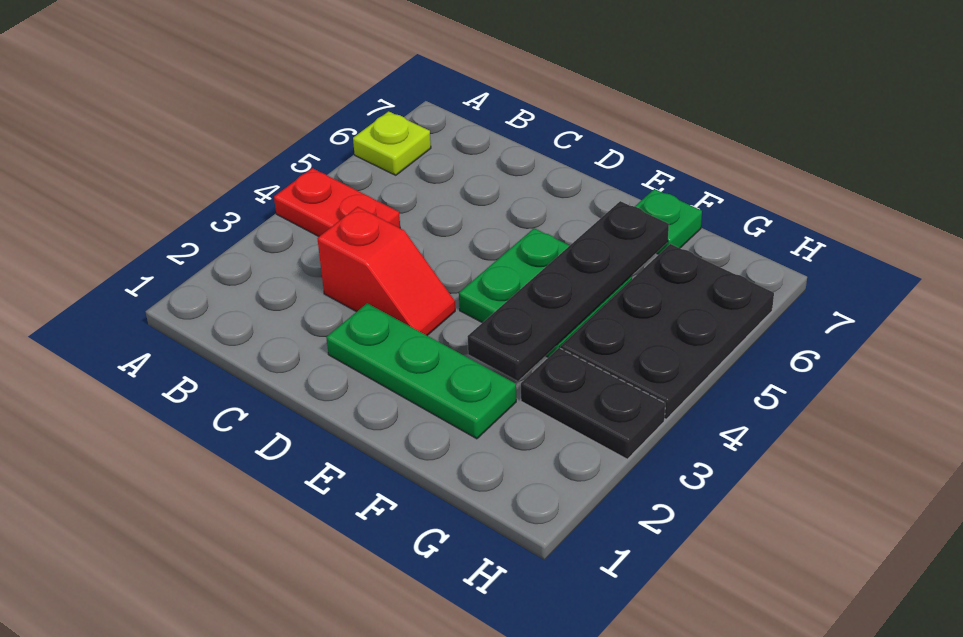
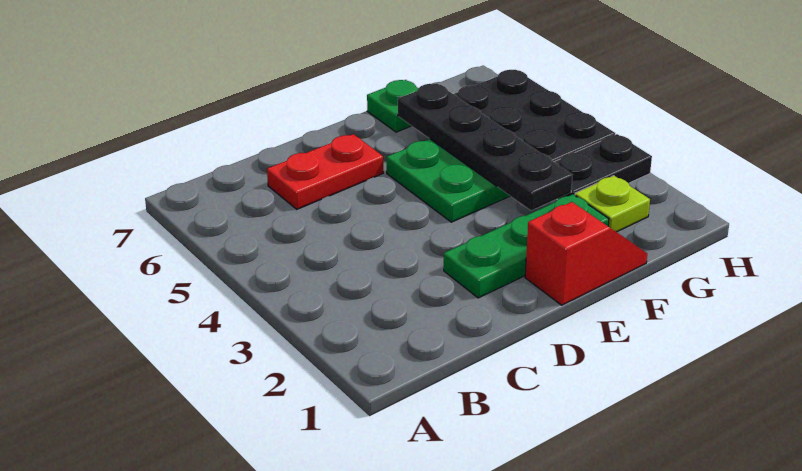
red 1x2 plate [274,168,400,236] -> red 1x2 plate moved to [267,134,383,209]
lime 1x1 plate [353,111,431,175] -> lime 1x1 plate moved to [575,176,650,232]
red 1x2 slope [317,207,455,335] -> red 1x2 slope moved to [525,202,647,305]

